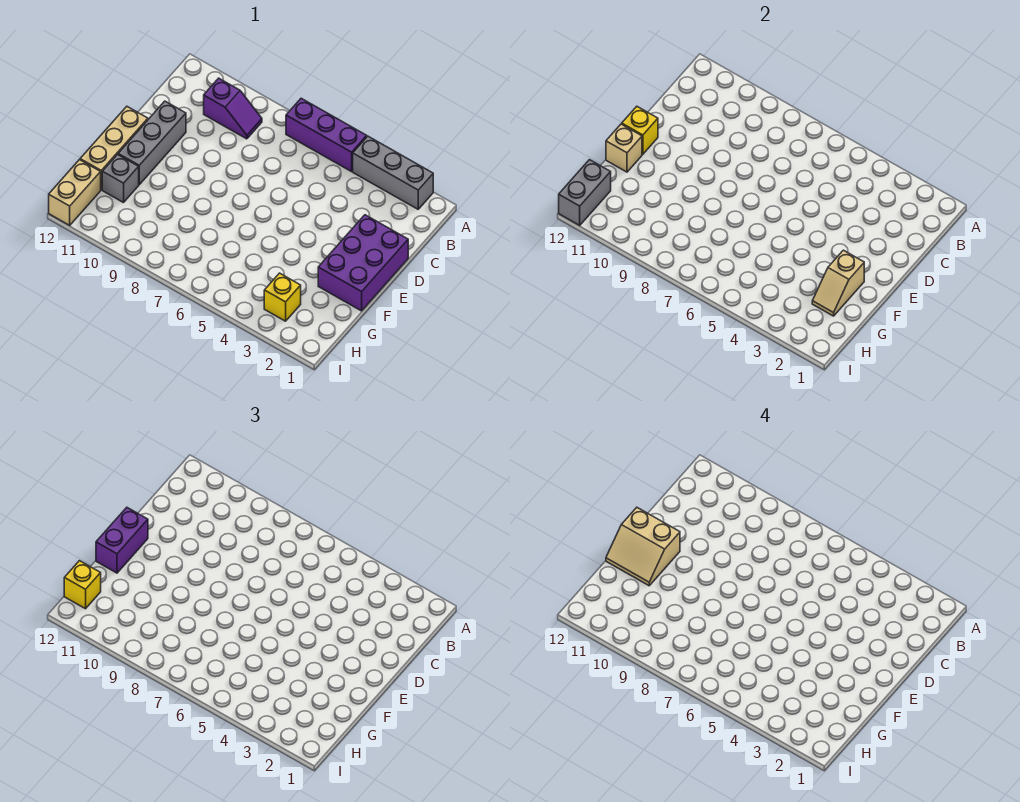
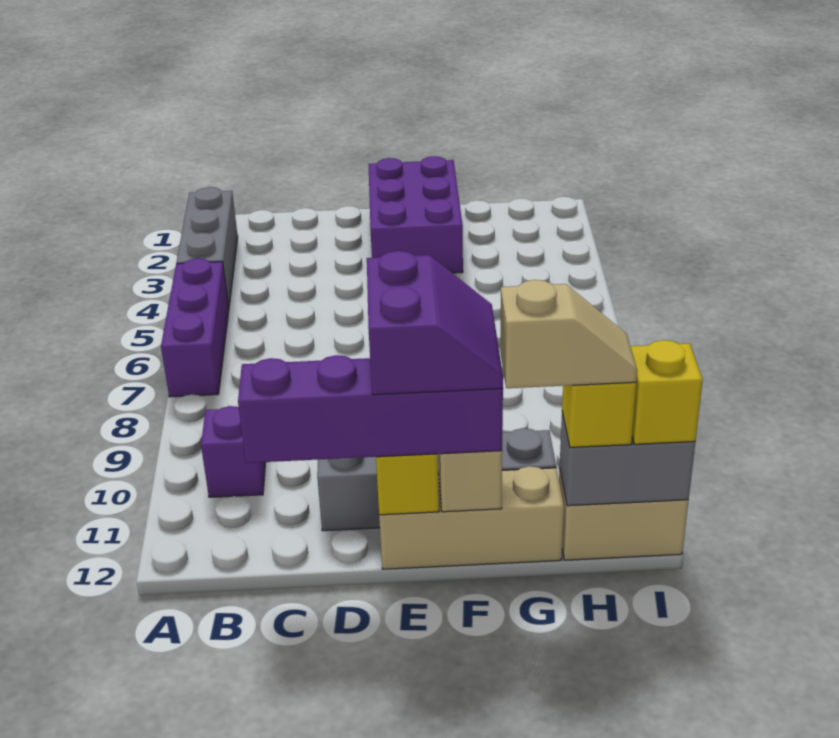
purple 2x3 brick [318,215,408,311] -> purple 2x3 brick turned to [369,156,463,273]
tan 2x2 slope [606,508,680,586] -> purple 2x2 slope [367,251,503,395]
purple 1x2 brick [96,508,148,573] -> purple 1x4 brick [238,355,503,463]
tan 1x2 slope [812,250,864,316] -> tan 1x2 slope moved to [500,280,637,388]
yellow 1x1 brick [264,273,301,321] -> yellow 1x1 brick moved to [630,340,703,444]

